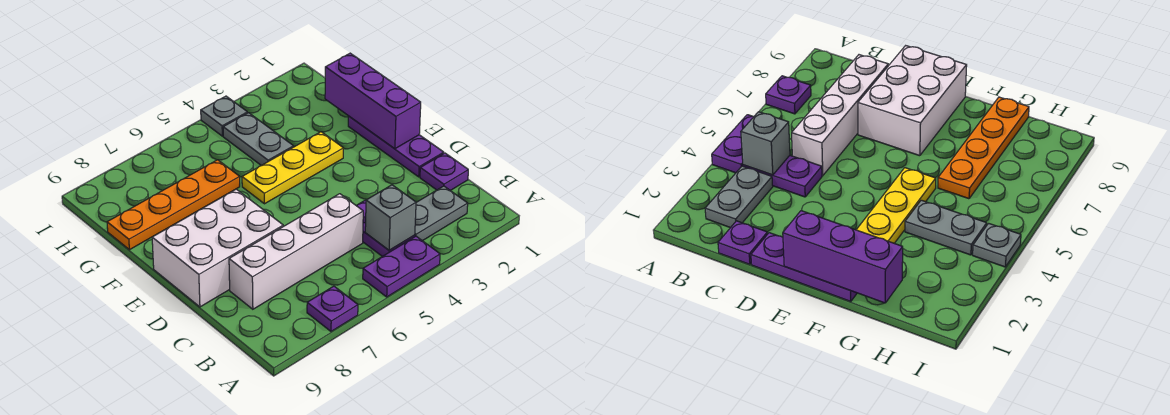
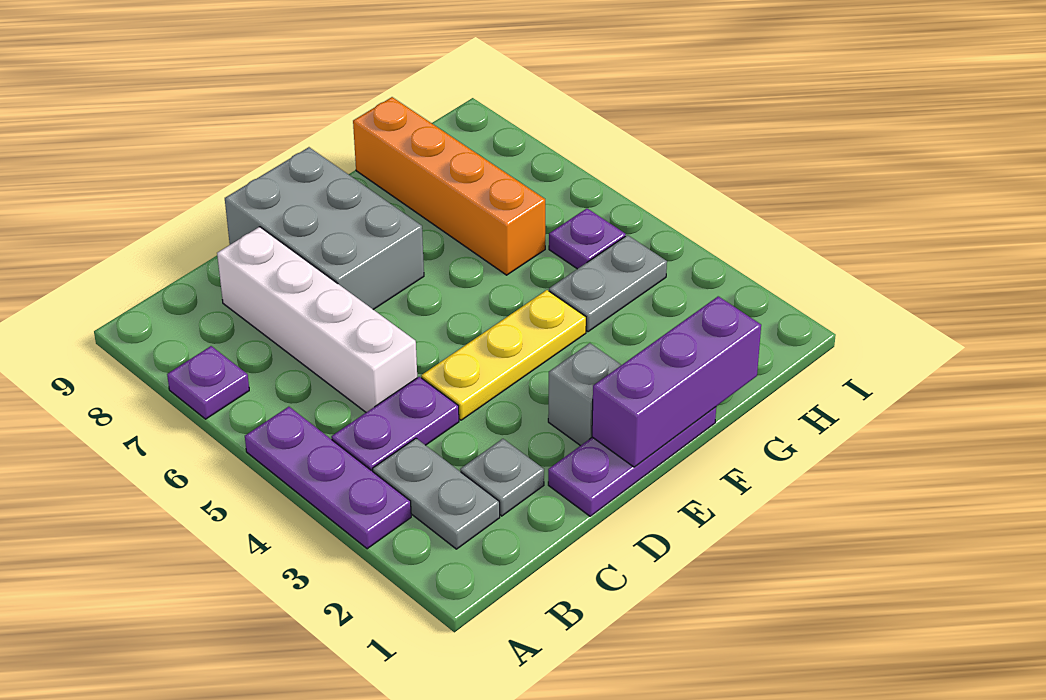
purple 1x2 plate [363,236,440,297] -> purple 1x3 plate [245,407,411,549]
grey 1x1 brick [365,185,416,250] -> grey 1x1 brick moved to [548,343,621,446]
purple 1x1 plate [420,153,468,191] -> purple 1x1 plate moved to [549,209,626,269]
white 2x3 brick [152,189,283,307] -> grey 2x3 brick [225,147,424,310]
yellow 1x3 plate [242,132,344,204] -> yellow 1x3 plate turned to [421,290,586,420]
orange 1x4 plate [107,160,240,250] -> orange 1x4 brick [353,97,545,275]
grey 1x1 plate [201,96,247,136] -> grey 1x1 plate moved to [460,439,544,516]

